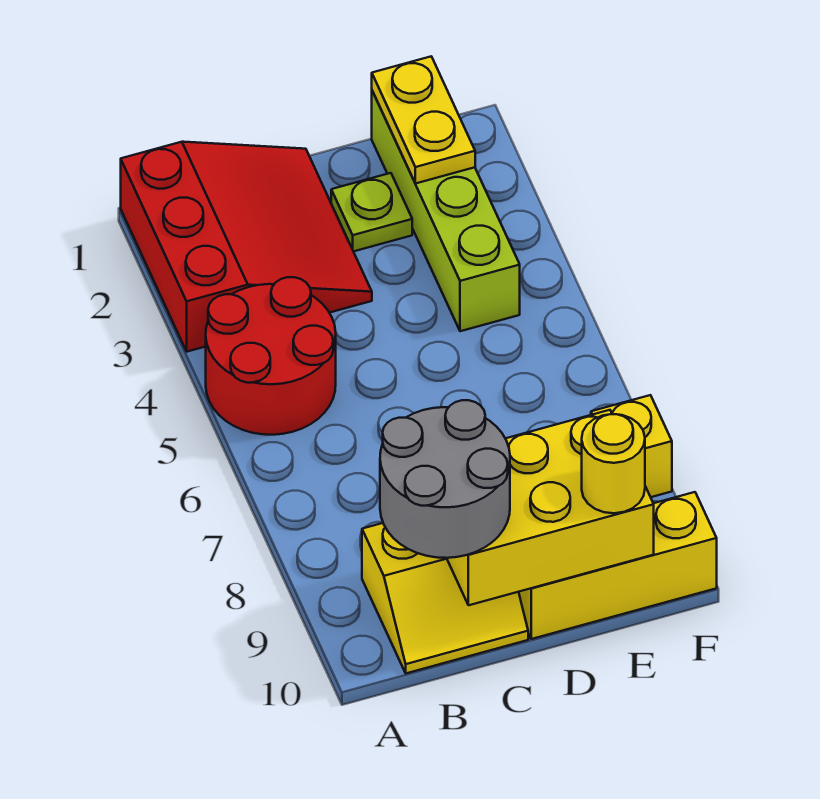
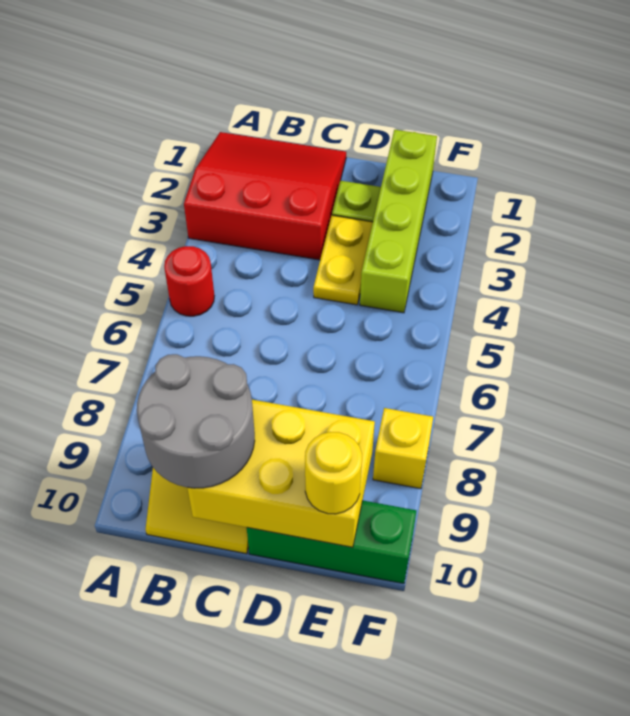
red 3x3 slope [121,142,372,352] -> red 3x3 slope turned to [184,132,346,260]
red 2x2 round brick [206,277,336,435] -> red 1x1 round brick [164,246,214,316]
yellow 1x3 brick [519,492,717,639] -> green 1x3 brick [247,501,416,584]
yellow 1x2 plate [372,56,475,184] -> yellow 1x2 plate moved to [313,215,373,305]

